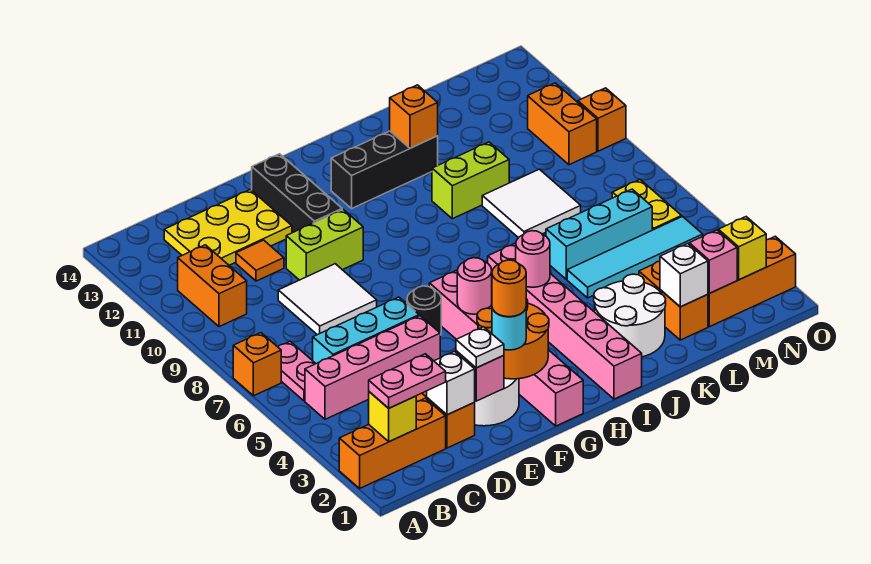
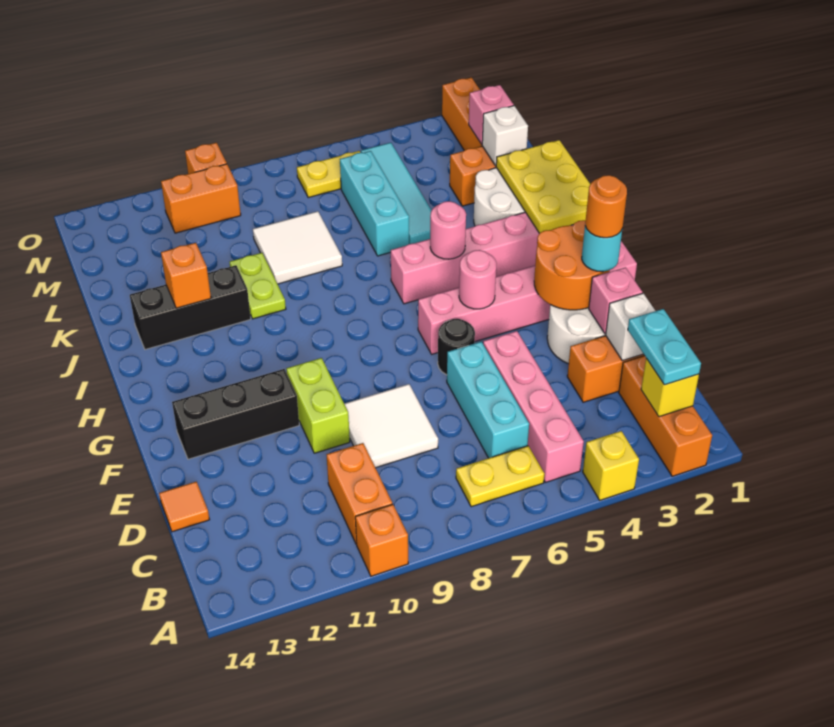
orange 1x1 brick [233,333,281,396] -> orange 1x1 brick moved to [355,504,408,576]
pink 1x2 plate [369,354,446,408] -> cyan 1x2 plate [628,309,701,385]
pink 1x2 plate [278,341,316,401] -> yellow 1x2 plate [456,446,544,507]
orange 1x2 brick [178,245,247,327] -> orange 1x2 brick turned to [327,443,392,544]
yellow 2x3 plate [164,190,292,265] -> yellow 2x3 plate moved to [496,140,590,233]
orange 1x1 tile [236,240,284,281] -> orange 1x1 tile moved to [159,482,210,532]
white 1x1 plate [456,327,504,368] -> none
black 1x3 brick [331,131,438,208] -> black 1x3 brick turned to [130,265,251,349]
lime 1x2 brick [432,142,509,219] -> lime 1x2 plate [230,253,286,319]
yellow 1x1 brick [718,217,766,280] -> yellow 1x1 brick moved to [583,431,639,500]

